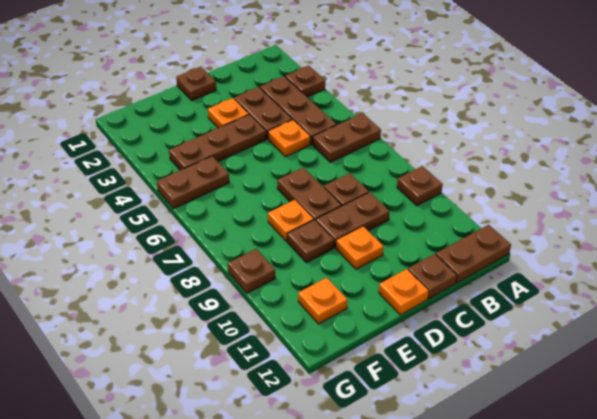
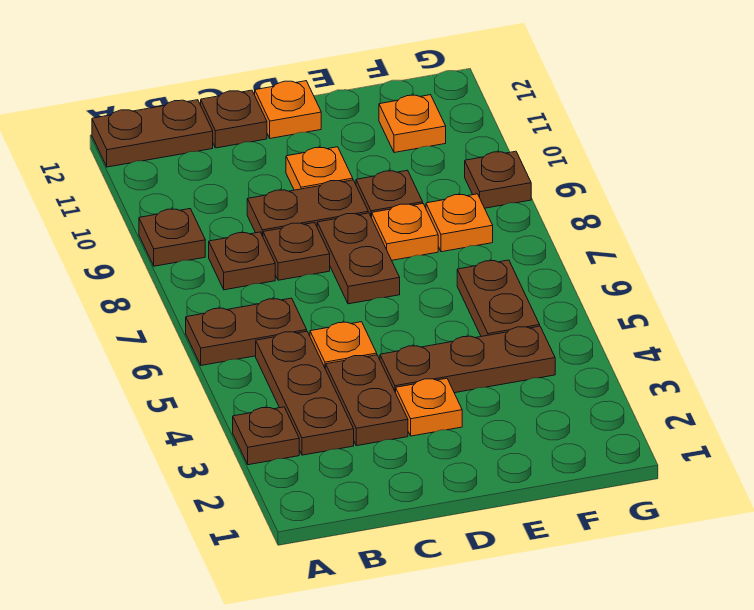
brown 1x1 plate [176,67,216,101] -> brown 1x1 plate moved to [209,232,275,290]
brown 1x2 plate [157,156,229,208] -> brown 1x2 plate turned to [457,260,540,336]
none -> orange 1x1 plate [426,194,493,252]

